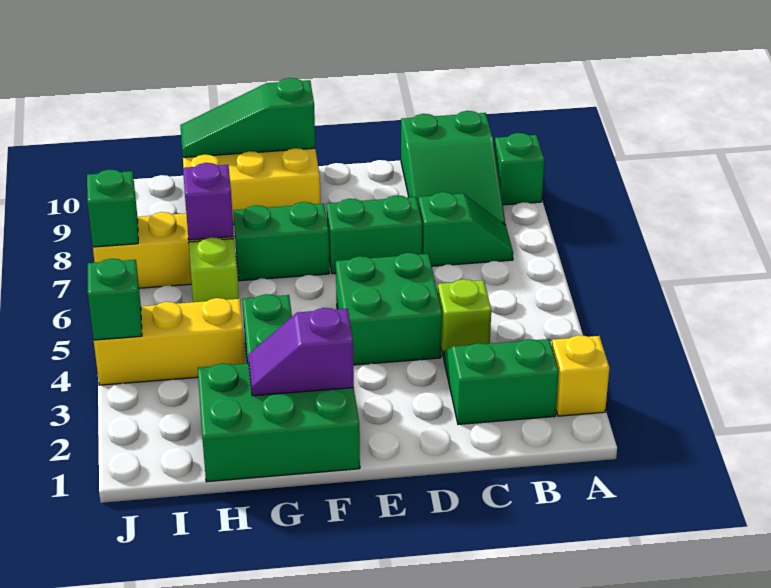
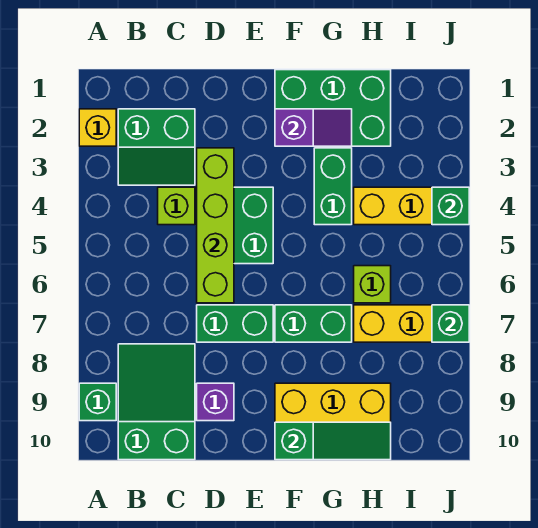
green 1x2 slope [418,192,513,266] -> none
none -> lime 1x4 brick [197,148,234,303]
purple 1x1 brick [183,163,234,240] -> purple 1x1 brick moved to [197,383,234,421]

